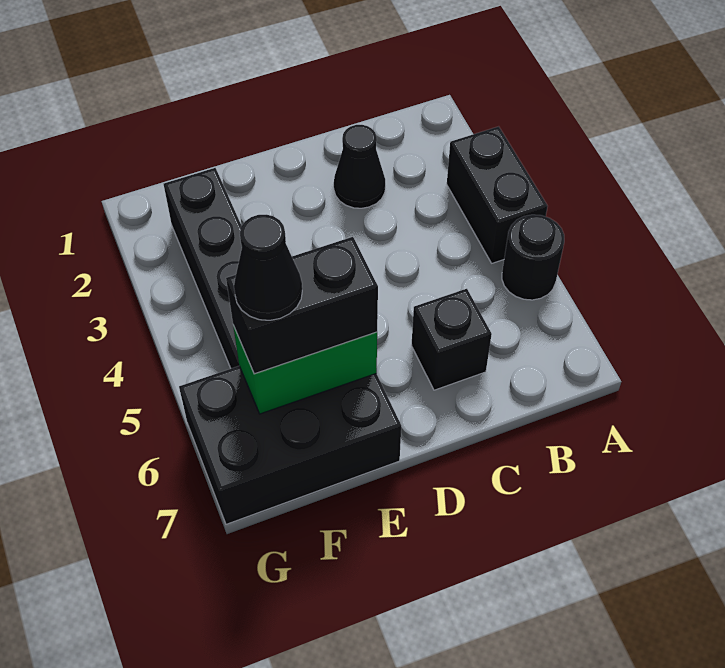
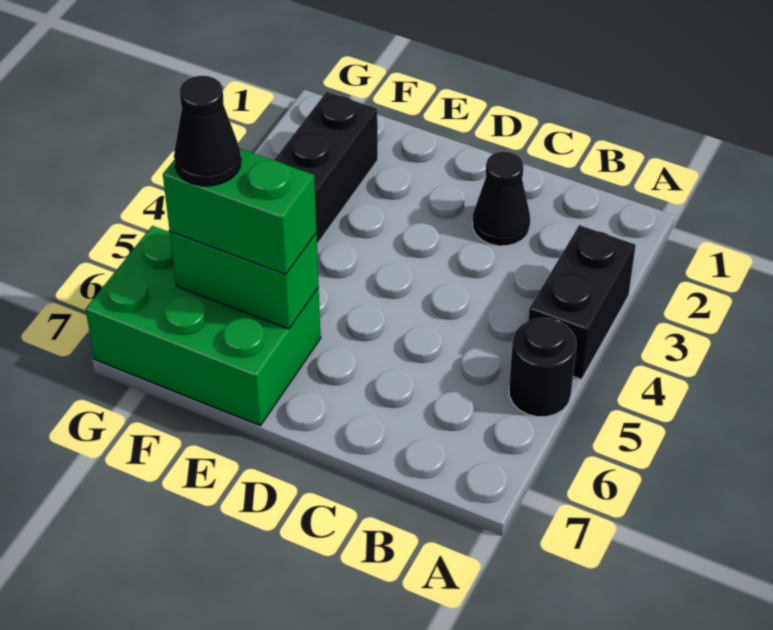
black 1x1 brick [411,289,492,390] -> none
black 2x3 brick [179,366,401,524] -> green 2x3 brick [86,226,321,426]
black 1x2 brick [226,237,378,374] -> green 1x2 brick [163,149,316,274]

